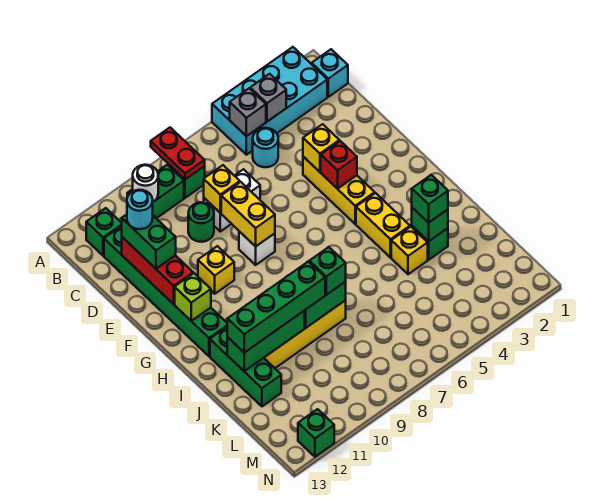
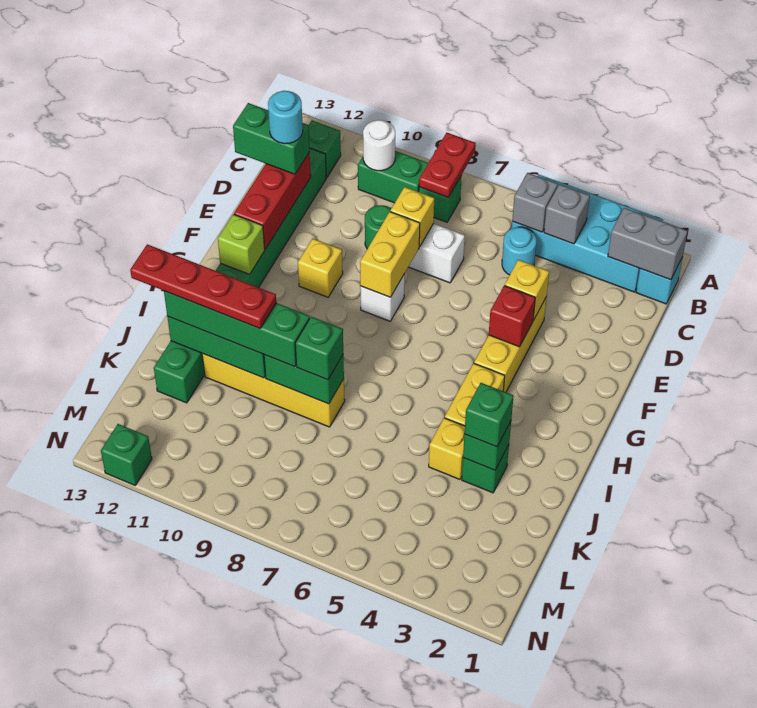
none -> grey 1x2 brick [608,208,687,280]
green 1x2 brick [122,214,176,269] -> green 1x2 brick turned to [233,103,310,174]
none -> red 1x4 plate [130,244,276,328]

